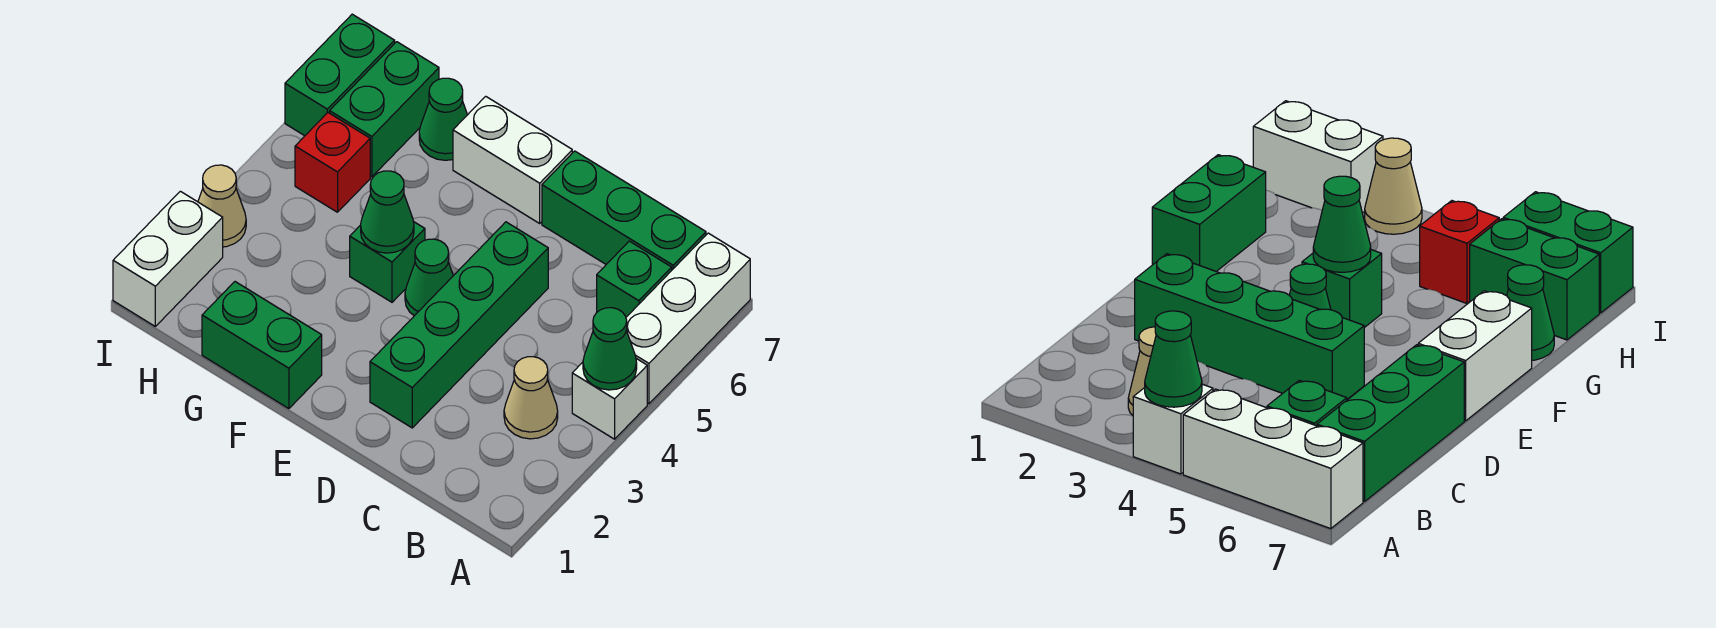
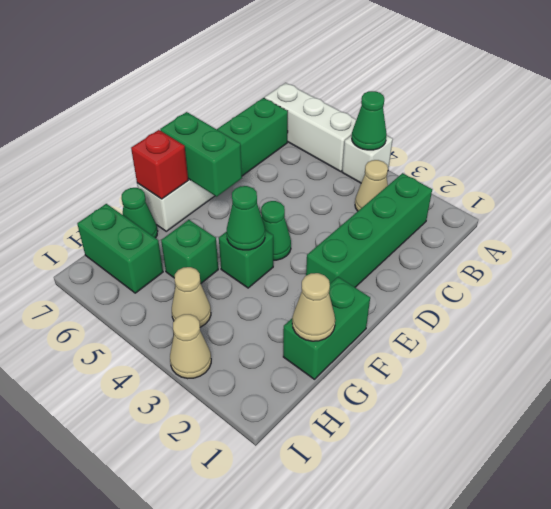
green 1x1 brick [597,241,672,317] -> green 1x1 brick moved to [161,220,218,284]
green 1x4 brick [370,222,548,428] -> green 1x4 brick turned to [306,173,432,287]
none -> tan 1x1 cone [292,273,335,341]
none -> tan 1x1 cone [172,267,211,327]
red 1x1 brick [295,113,370,212] -> red 1x1 brick moved to [131,130,188,199]
white 1x2 brick [113,191,223,326] -> none
green 1x2 brick [285,14,395,136] -> green 1x2 brick moved to [160,112,242,197]

